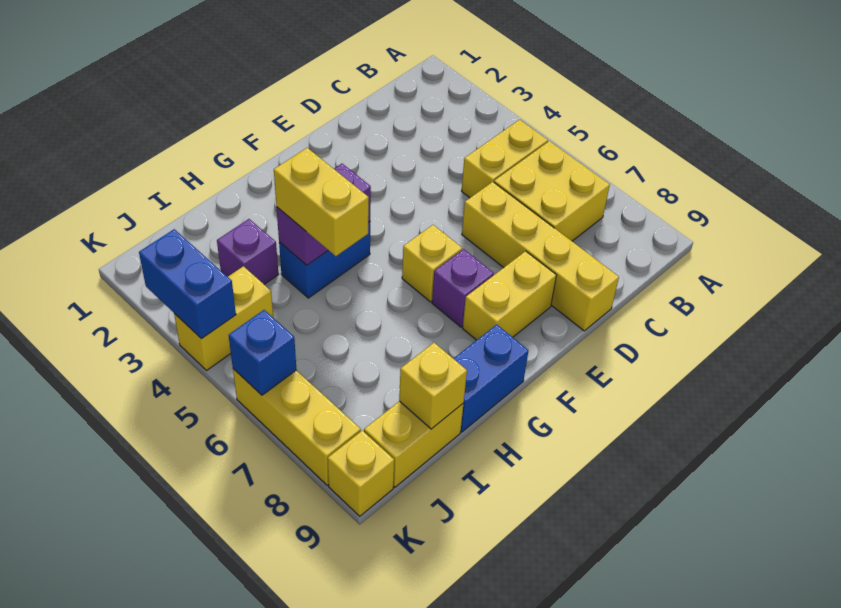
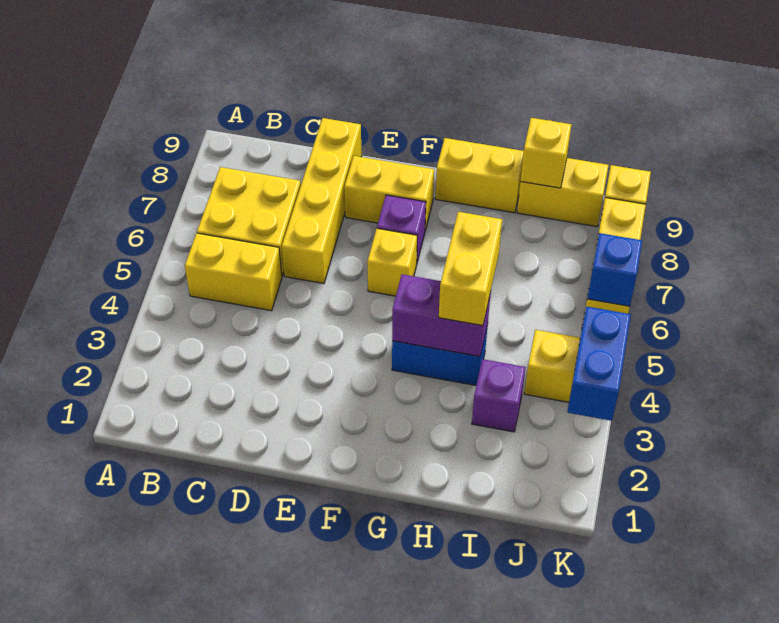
blue 1x2 brick [453,324,528,432] -> yellow 1x2 brick [435,138,524,213]

